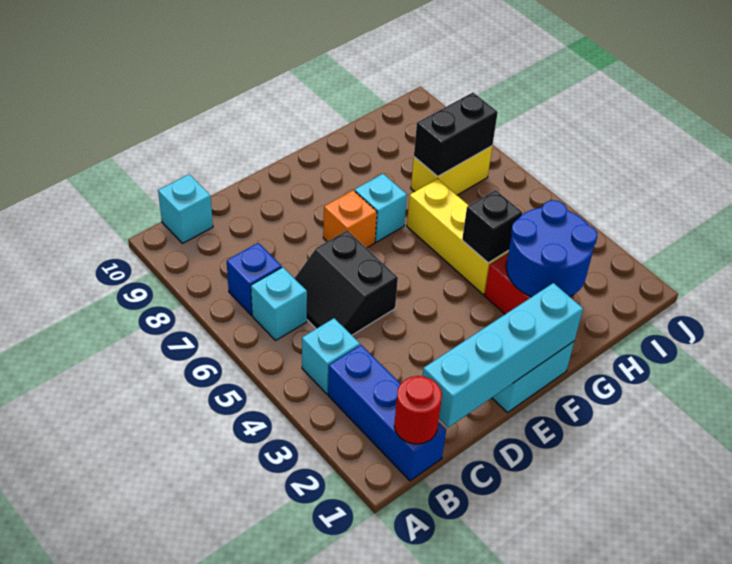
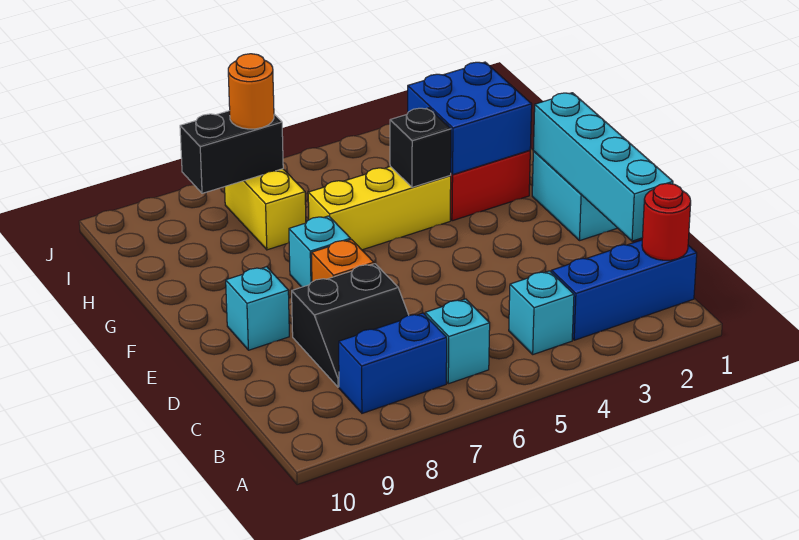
blue 1x1 brick [227,243,282,315] -> blue 1x2 brick [339,313,447,413]
cyan 1x1 brick [158,174,213,243] -> cyan 1x1 brick moved to [226,267,289,350]
black 2x2 slope [294,230,398,335] -> black 2x2 slope moved to [292,264,409,387]
blue 2x2 round brick [506,200,597,297] -> blue 2x2 brick [408,62,532,175]
black 1x2 brick [414,93,498,176] -> black 1x2 brick turned to [180,111,283,193]
none -> orange 1x1 round brick [228,54,274,129]

